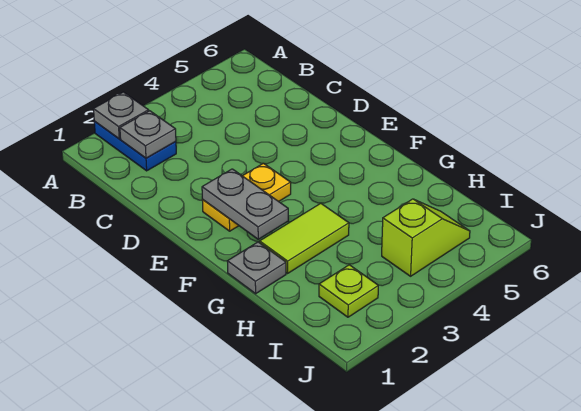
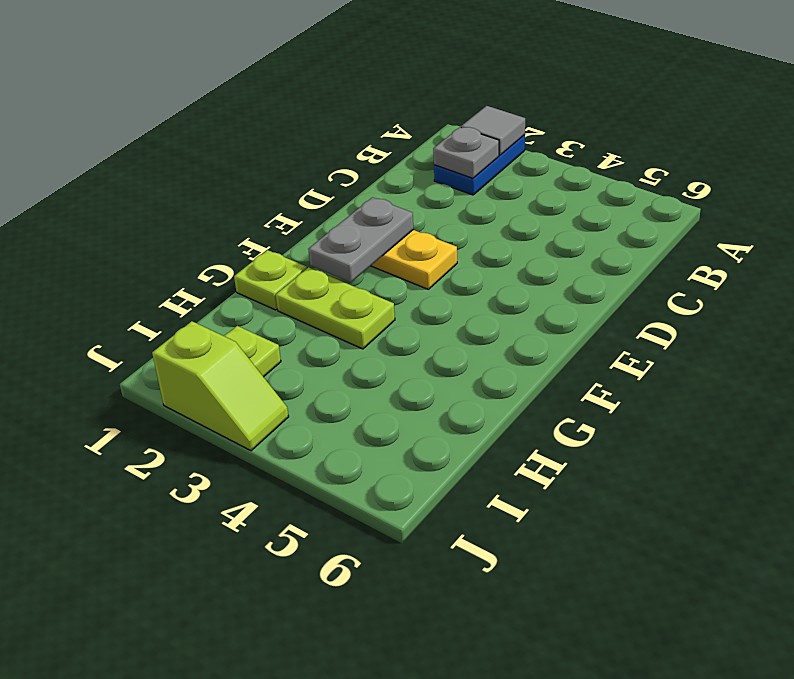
grey 1x1 plate [94,92,149,139] -> grey 1x1 tile [461,106,525,155]
grey 1x1 plate [227,242,286,294] -> lime 1x1 plate [234,250,307,310]
lime 1x2 tile [260,203,349,273] -> lime 1x2 plate [276,267,395,349]
lime 1x2 slope [382,199,470,276] -> lime 1x2 slope moved to [152,321,289,451]

